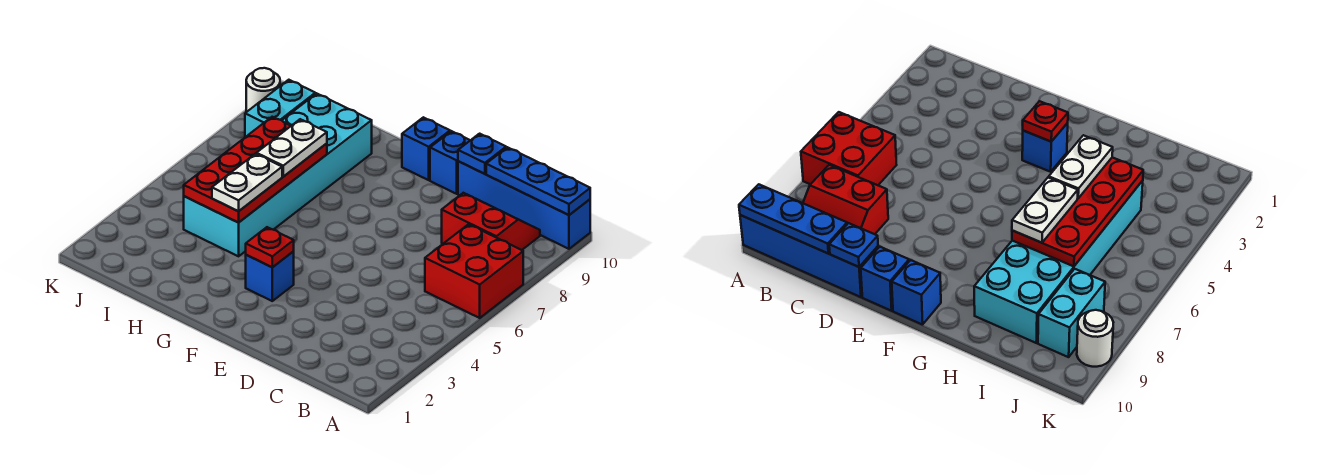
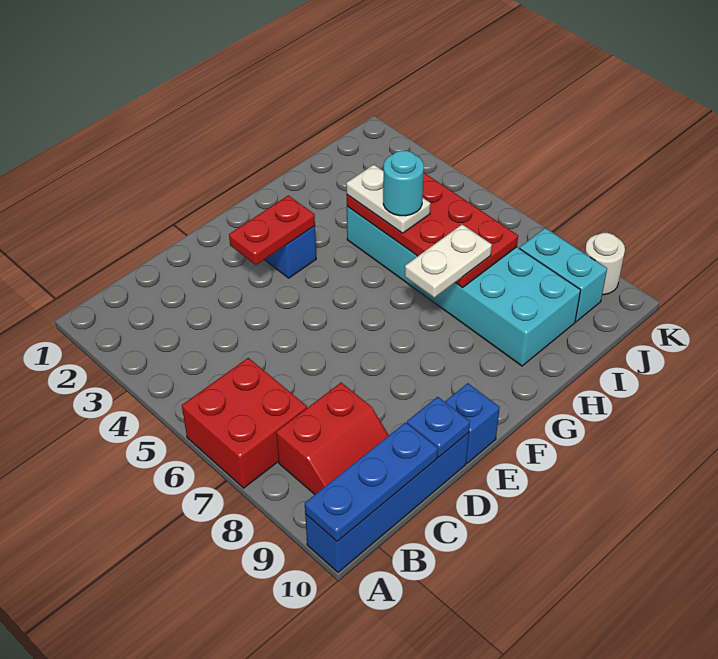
red 1x1 plate [246,227,294,267] -> red 1x2 plate [229,195,315,265]
blue 1x1 brick [402,117,450,180] -> none
none -> cyan 1x1 round brick [383,151,424,216]
white 1x2 plate [257,119,327,177] -> white 1x2 plate turned to [405,224,492,298]

